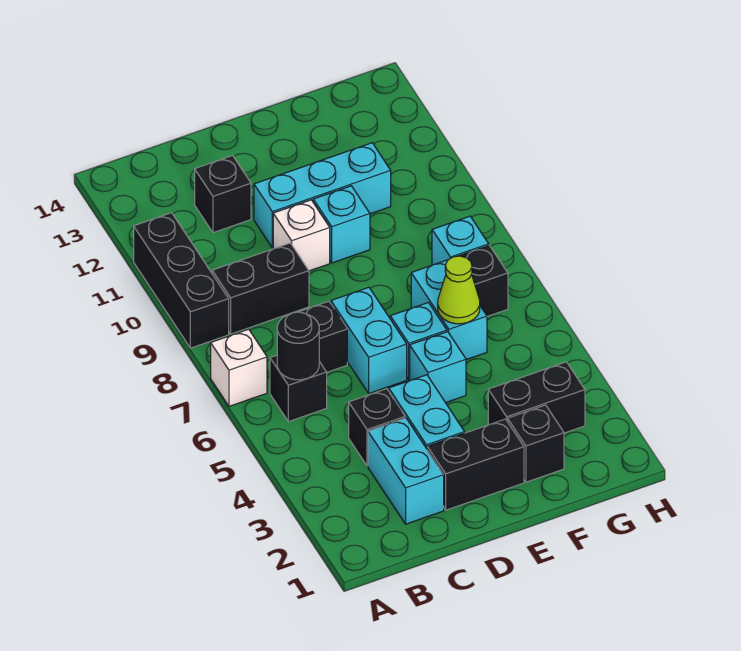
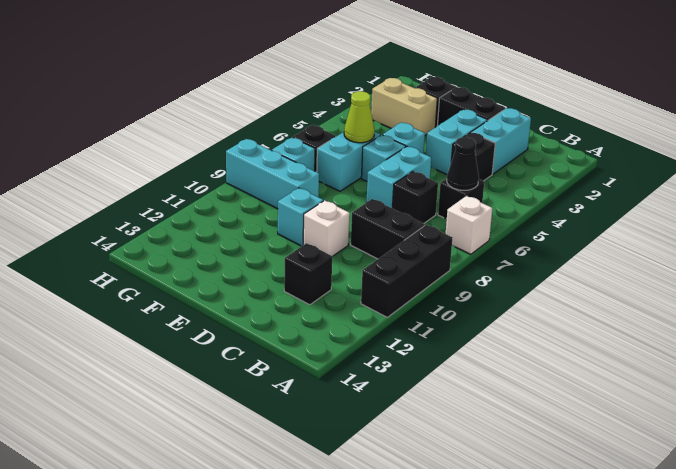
black 1x1 round brick [277,312,319,380] -> black 1x1 cone [447,137,479,190]
cyan 1x3 brick [254,143,391,248] -> cyan 1x3 brick moved to [226,139,319,209]
black 1x2 brick [488,362,585,433] -> tan 1x2 brick [371,78,437,135]

